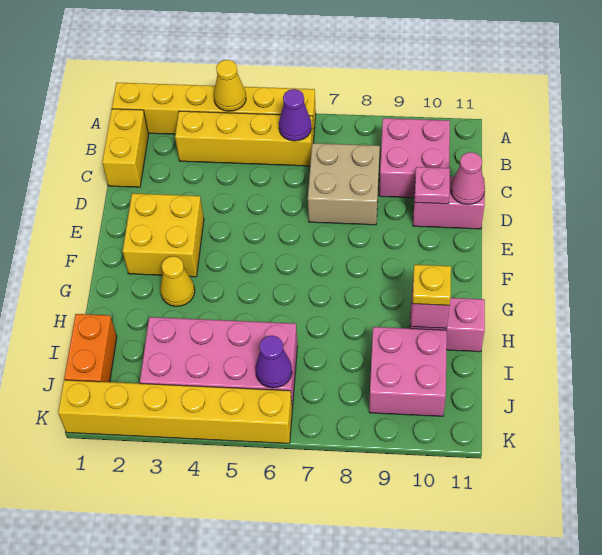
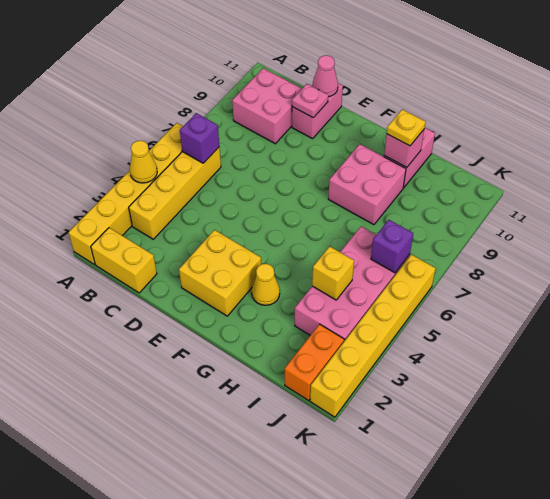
purple 1x1 cone [279,89,312,141] -> purple 1x1 brick [180,113,219,163]
tan 2x2 brick [308,143,380,225] -> none
orange 1x2 brick [64,314,117,382] -> orange 1x2 brick turned to [285,324,344,401]
none -> yellow 1x1 brick [312,246,354,300]
pink 2x2 brick [369,327,447,416] -> pink 2x2 brick moved to [328,144,406,225]
purple 1x1 cone [255,336,292,388] -> purple 1x1 brick [371,220,413,273]

